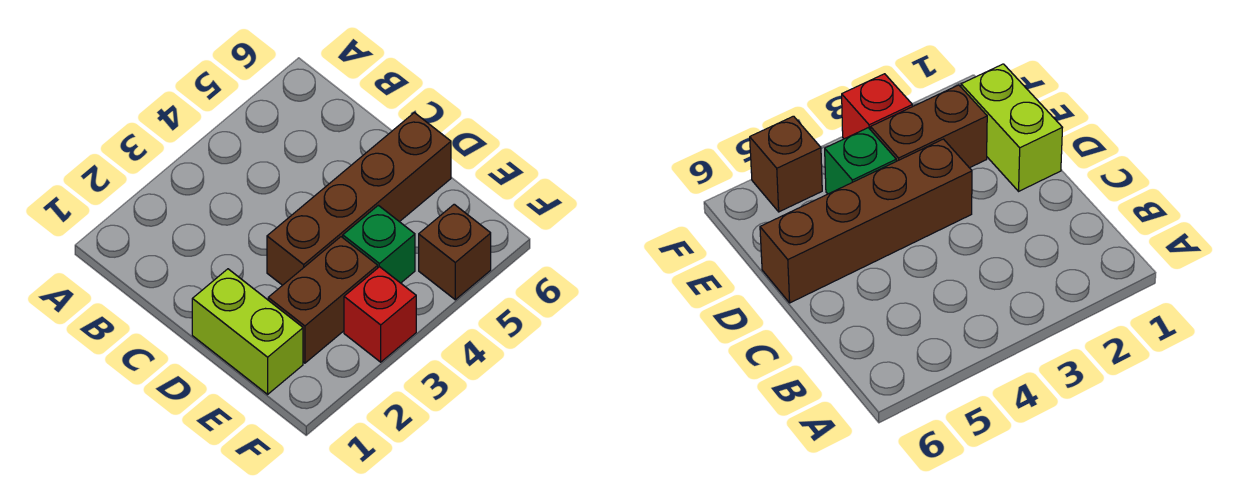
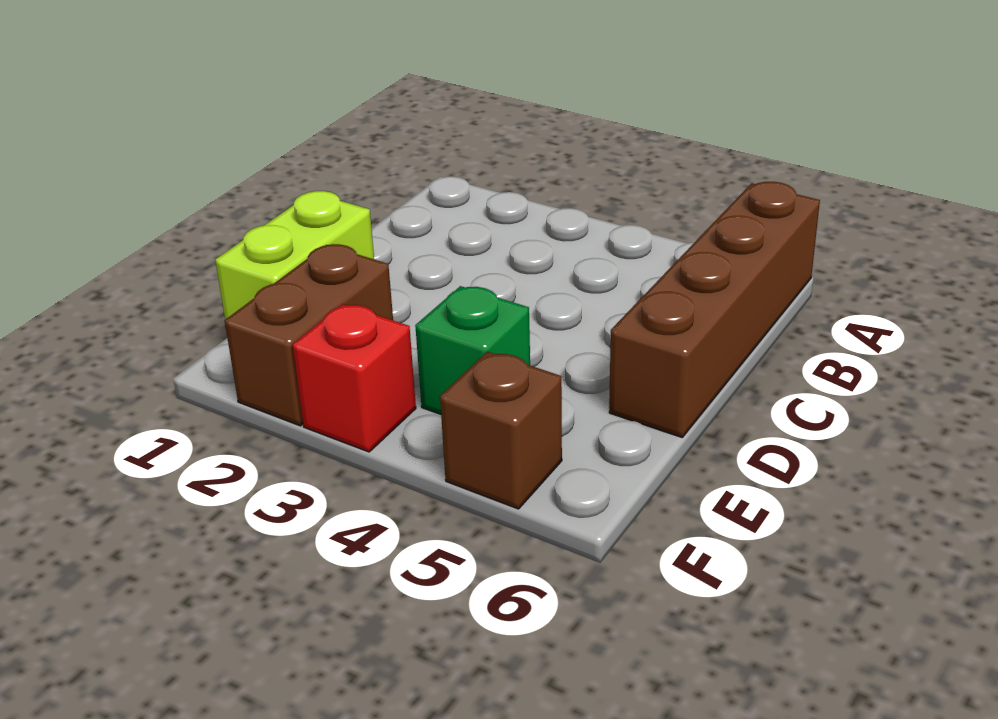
brown 1x4 brick [267,113,451,285] -> brown 1x4 brick turned to [609,182,820,437]
brown 1x2 brick [268,237,378,363] -> brown 1x2 brick turned to [225,244,393,426]

